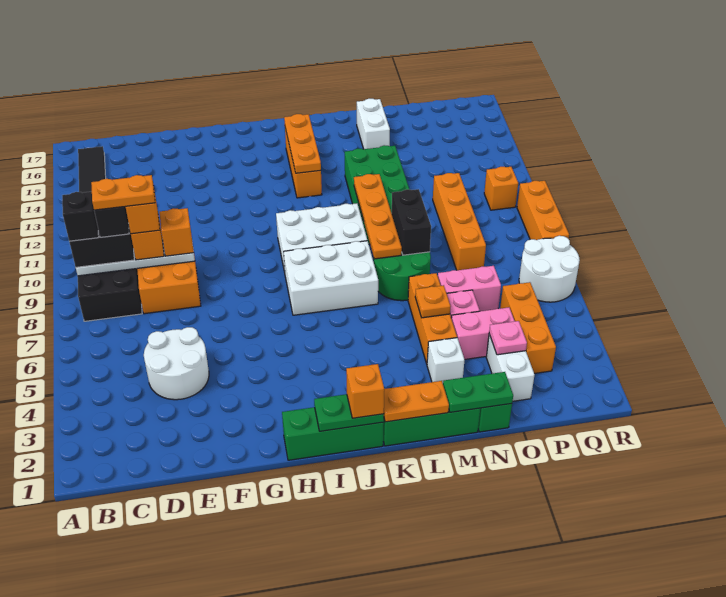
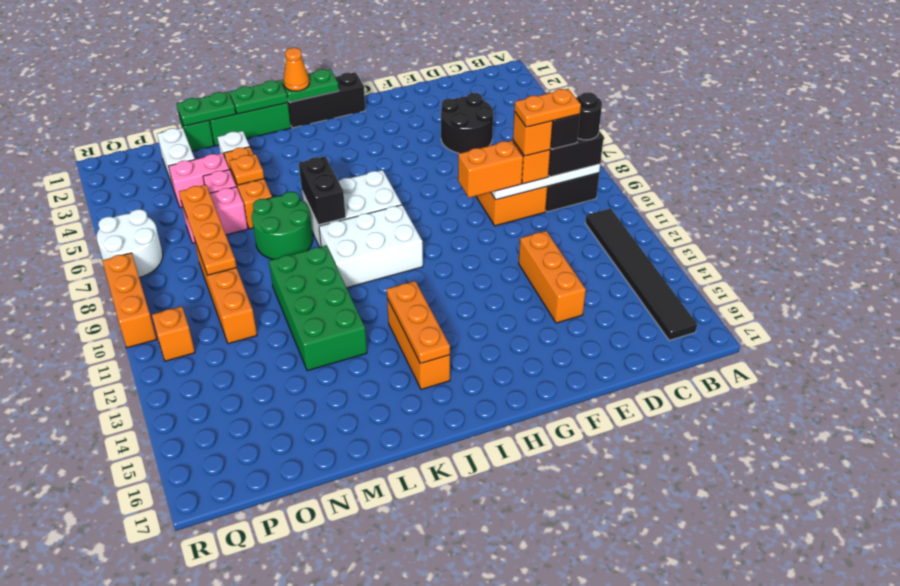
black 1x1 brick [62,192,98,241] -> black 1x1 round brick [576,92,602,140]
white 2x2 round brick [144,327,209,400] -> black 2x2 round brick [441,93,493,153]
orange 1x1 brick [159,208,194,256] -> orange 1x2 brick [458,141,523,198]
green 1x3 brick [282,407,384,460] -> black 1x3 brick [288,72,365,128]
orange 1x1 brick [346,364,384,418] -> orange 1x1 cone [284,48,309,91]
orange 1x2 plate [384,381,449,422] -> green 1x2 plate [230,80,288,114]
orange 1x4 plate [354,174,402,259] -> orange 1x4 plate moved to [179,185,237,275]
black 1x2 brick [392,189,431,255] -> black 1x2 brick moved to [299,156,346,225]
white 1x2 brick [357,99,390,149] -> none
pink 1x1 plate [489,321,527,355] -> none
orange 1x3 brick [500,282,556,374] -> orange 1x3 brick moved to [519,231,586,323]

